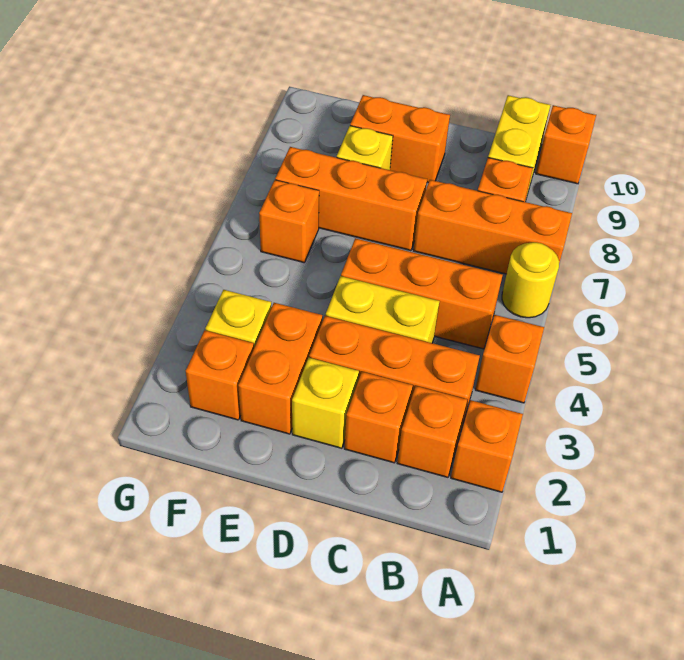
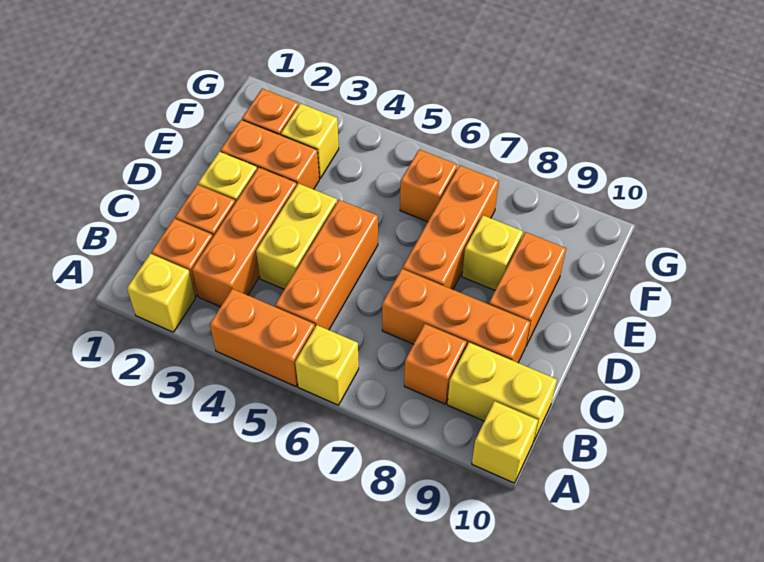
orange 1x1 brick [451,400,523,492] -> yellow 1x1 brick [127,254,195,332]
orange 1x1 brick [475,315,544,403] -> orange 1x2 brick [210,289,315,386]
yellow 1x1 round brick [502,242,559,318] -> yellow 1x1 brick [295,325,359,405]
orange 1x3 brick [413,180,572,274] -> orange 1x3 brick turned to [382,269,530,363]
orange 1x1 brick [536,105,596,184] -> yellow 1x1 brick [472,401,538,483]

